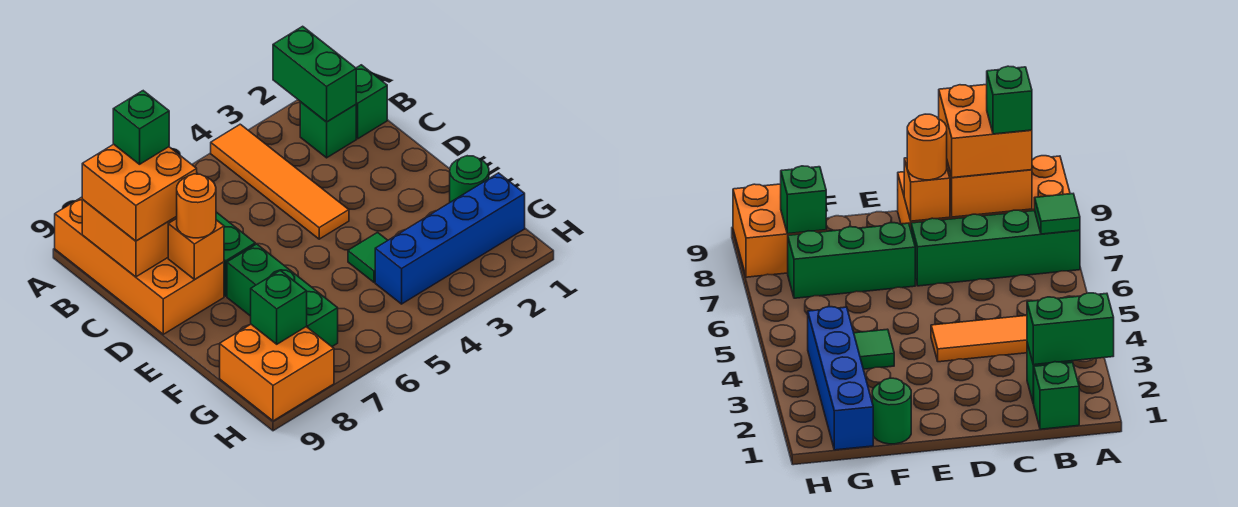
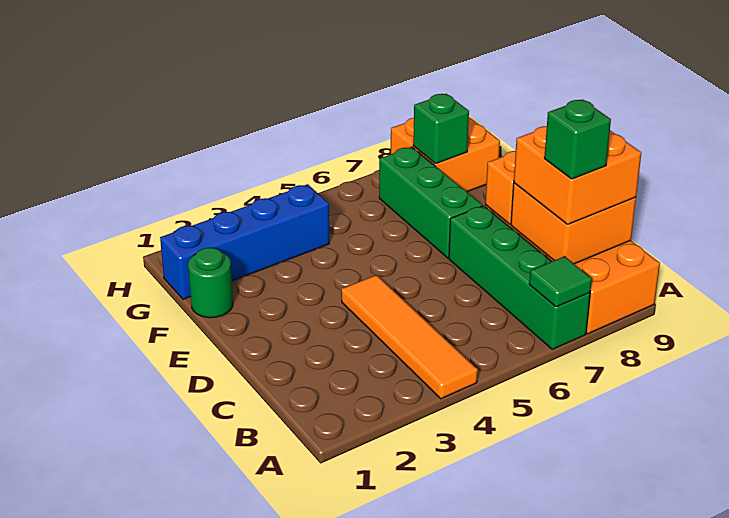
green 1x2 brick [273,26,356,122] -> none
green 1x1 brick [356,65,387,139] -> none
green 1x1 brick [300,102,356,158] -> none
orange 1x1 round brick [176,174,216,238] -> none
green 1x1 tile [348,232,388,282] -> none

